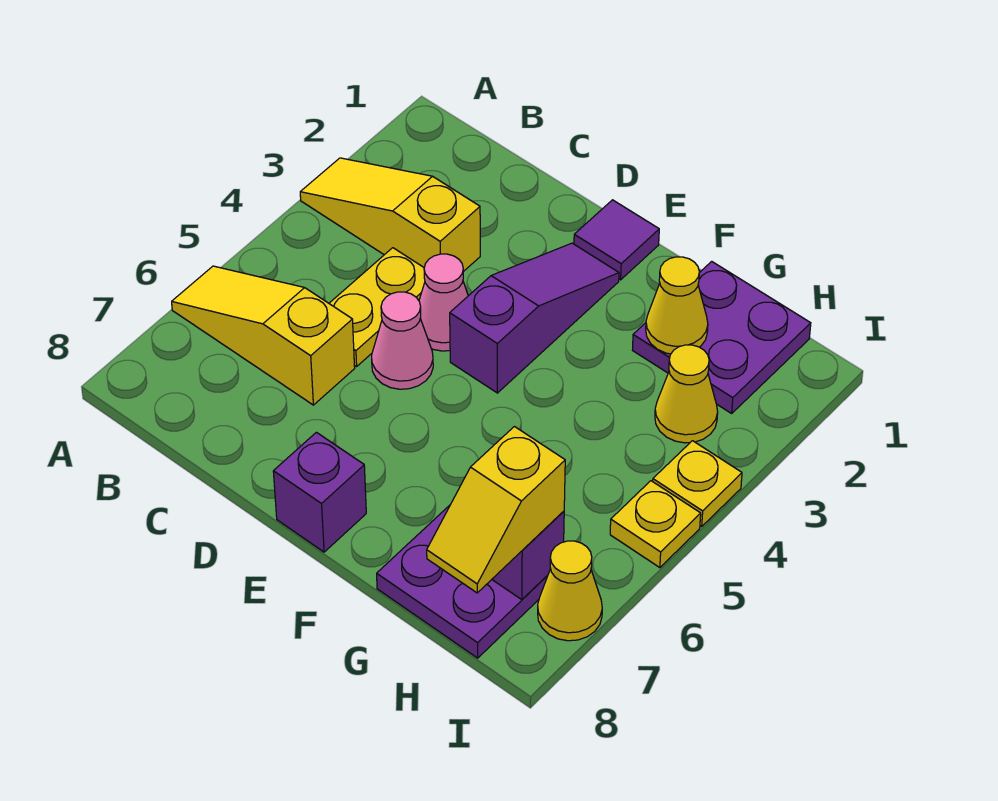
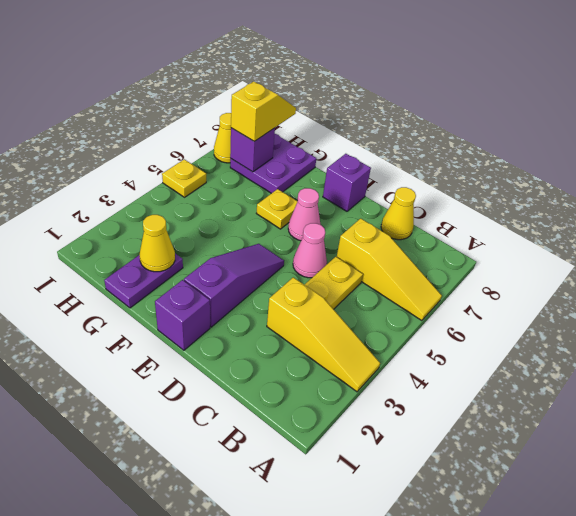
pink 1x1 cone [419,254,468,351] -> pink 1x1 cone moved to [288,188,320,241]
purple 1x1 tile [574,200,659,280] -> purple 1x1 brick [155,280,210,350]
purple 1x3 slope [450,243,619,393] -> purple 1x3 slope turned to [184,244,284,327]
purple 2x2 plate [633,261,811,413] -> purple 1x2 plate [104,253,183,308]
yellow 1x1 cone [655,345,718,443] -> yellow 1x1 cone moved to [381,187,416,240]
yellow 1x1 plate [653,441,742,526] -> yellow 1x1 plate moved to [256,189,298,229]

